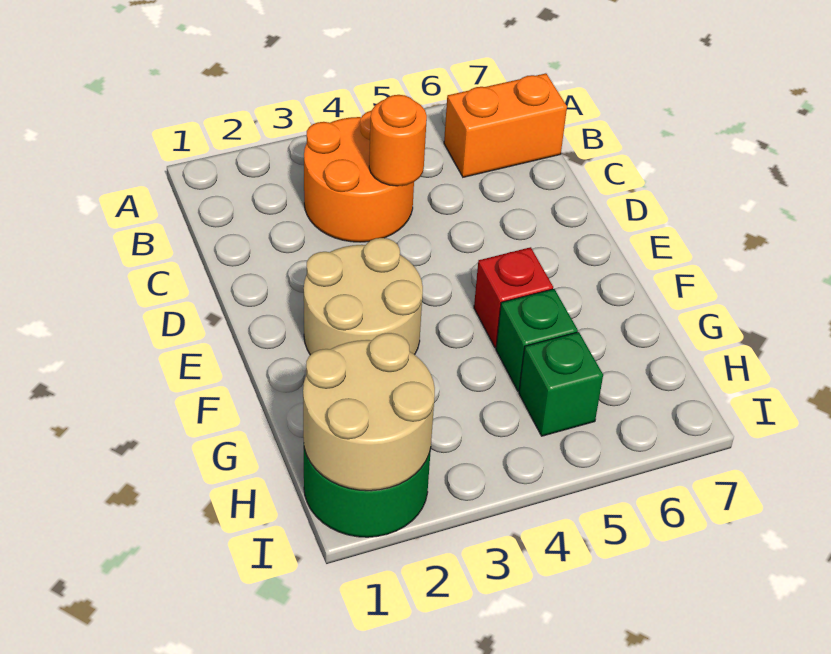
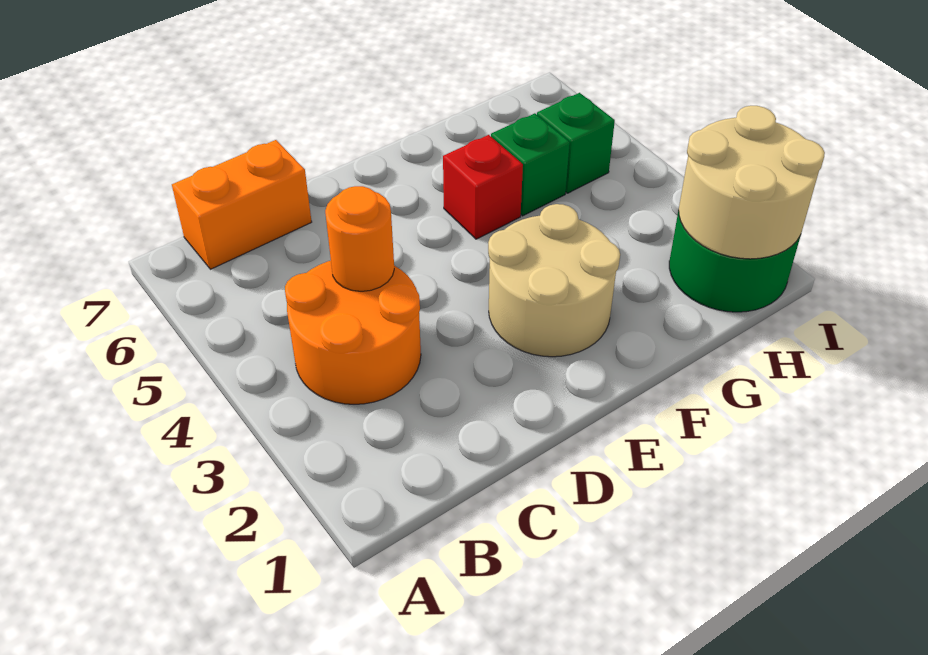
orange 1x2 brick [444,73,567,177] -> orange 1x2 brick turned to [172,140,312,269]

